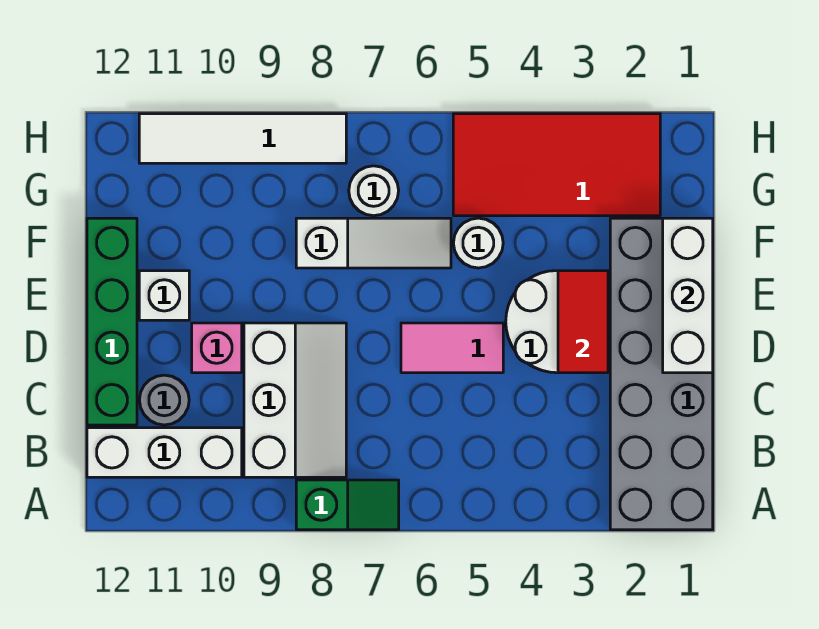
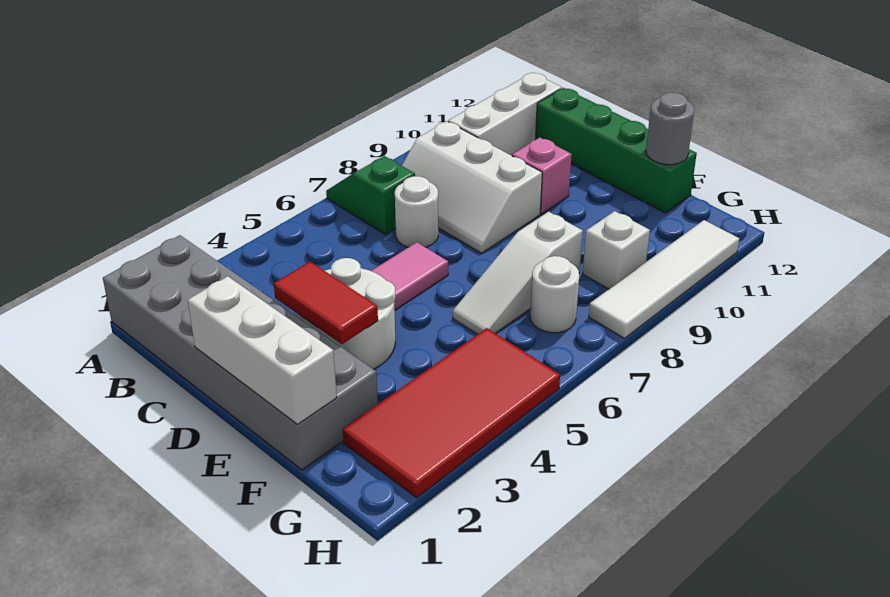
green 1x2 slope [296,480,399,530] -> green 1x2 slope turned to [326,156,415,234]
grey 1x1 round brick [139,375,189,425] -> grey 1x1 round brick moved to [646,92,694,165]
white 1x1 brick [139,271,189,320] -> white 1x1 brick moved to [583,211,650,289]
white 1x1 round brick [453,218,503,268] -> white 1x1 round brick moved to [395,176,438,247]

